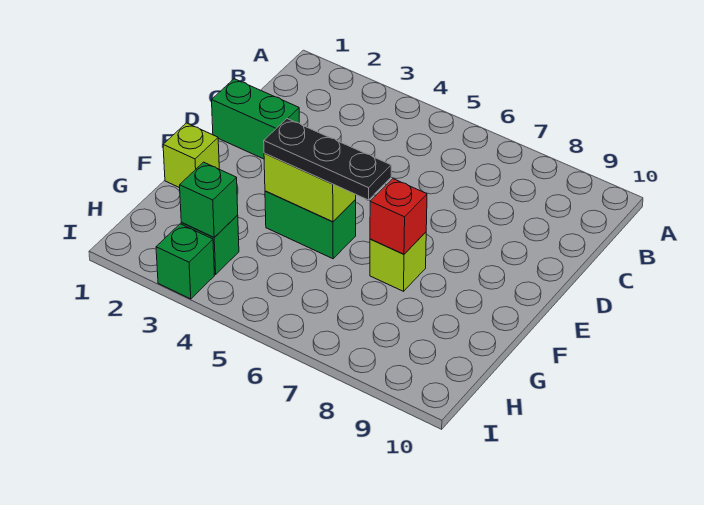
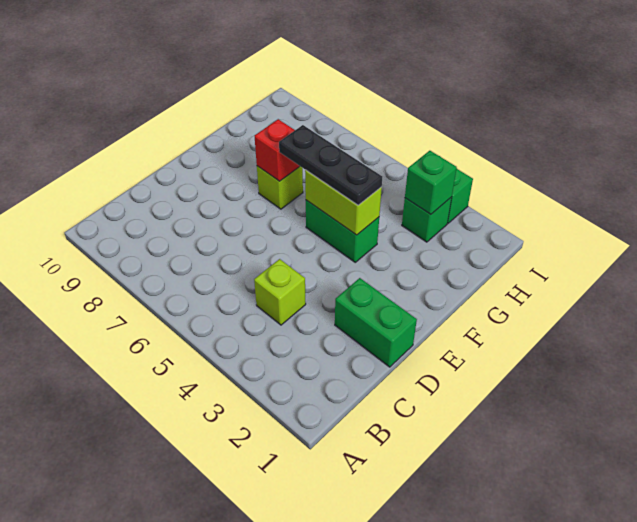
lime 1x1 brick [163,123,219,188] -> lime 1x1 brick moved to [254,259,306,325]

